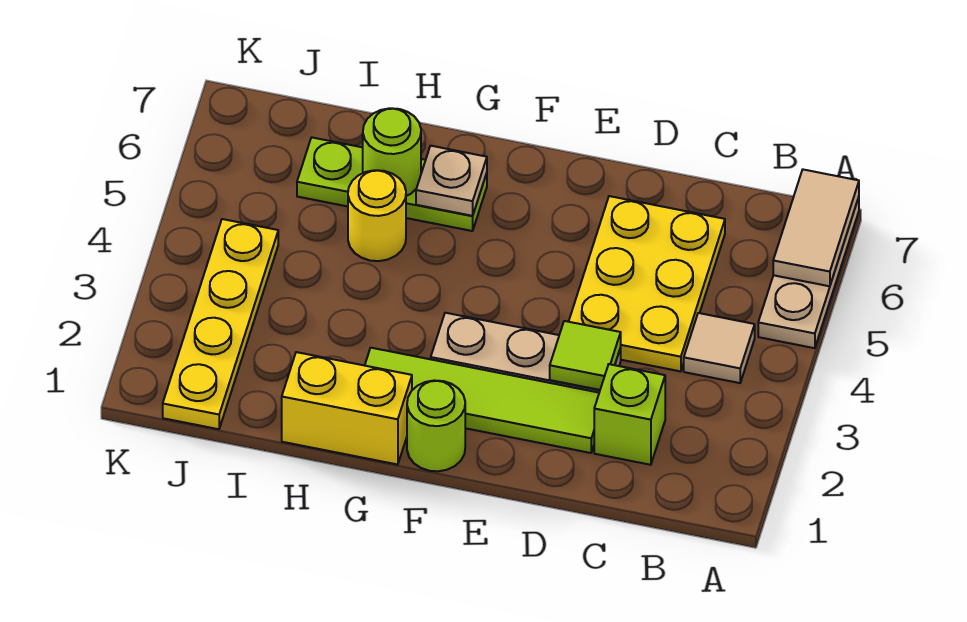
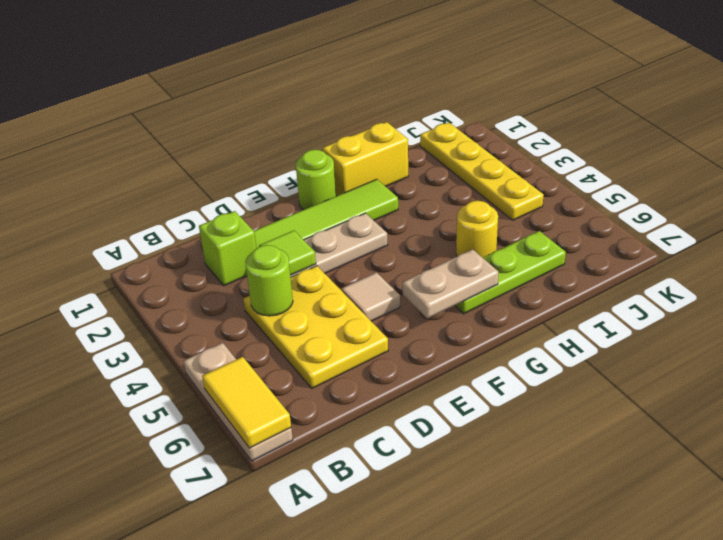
tan 1x2 tile [773,170,859,286] -> yellow 1x2 tile [202,357,291,448]
tan 1x1 tile [684,313,755,383] -> tan 1x1 tile moved to [342,272,400,321]
tan 1x1 plate [416,146,487,216] -> tan 1x2 plate [403,249,499,319]
lime 1x1 round brick [363,108,421,196] -> lime 1x1 round brick moved to [245,245,293,316]

